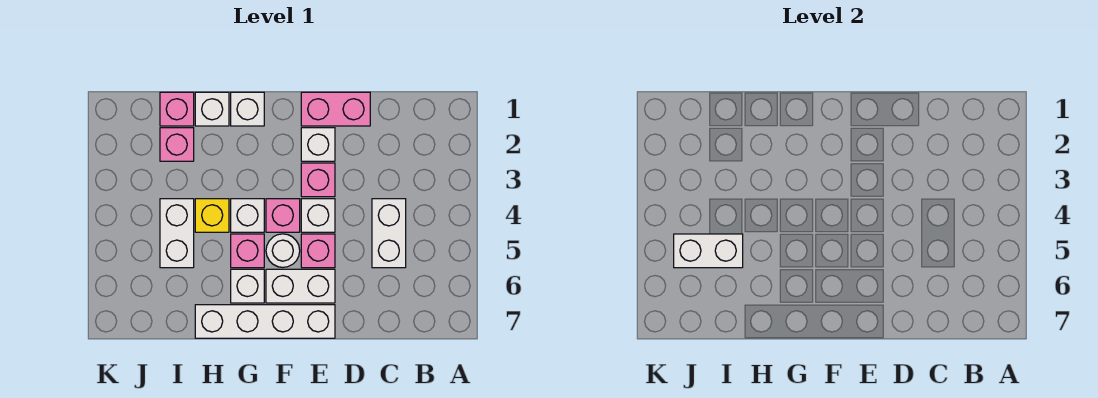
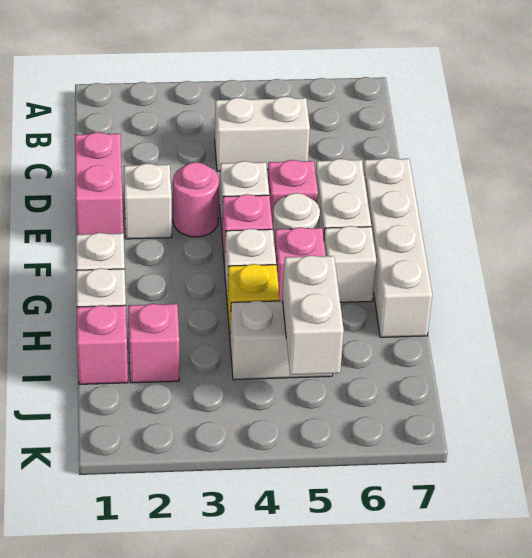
pink 1x1 brick [301,163,335,197] -> pink 1x1 round brick [173,162,219,237]

